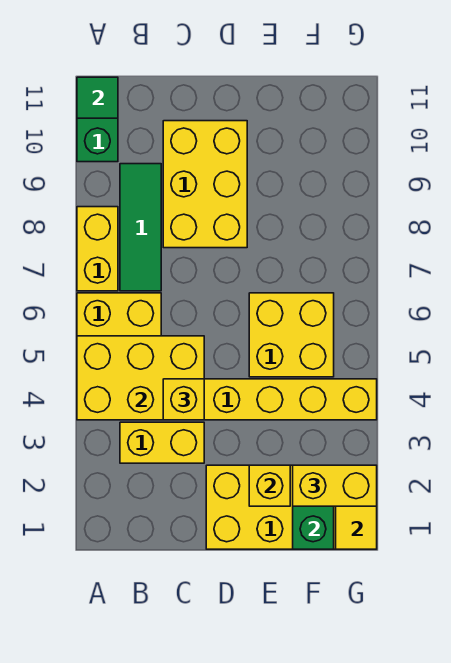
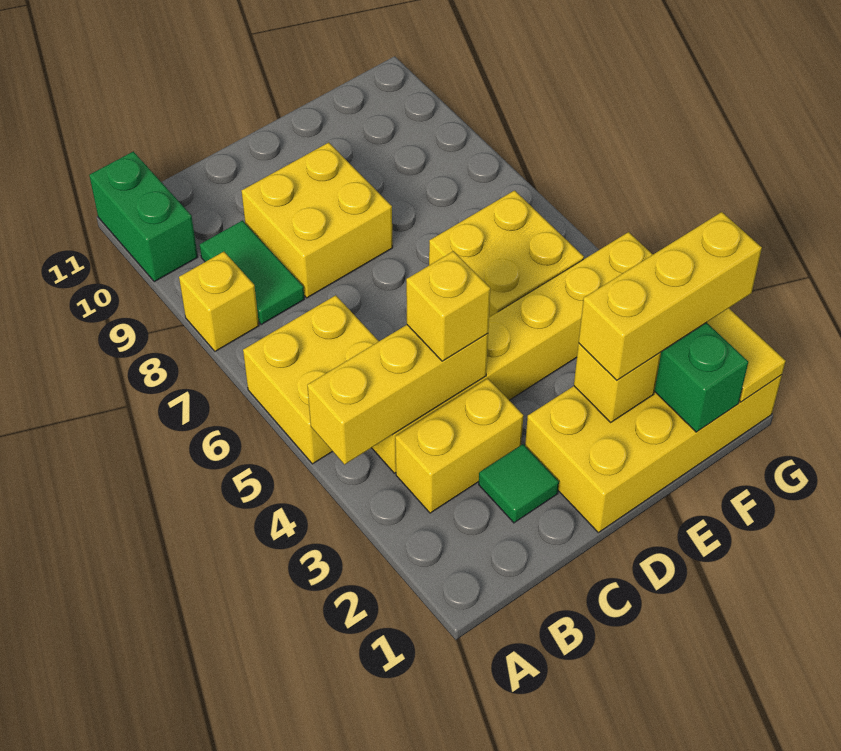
yellow 2x3 brick [77,336,204,420] -> yellow 1x3 brick [307,325,488,465]
yellow 1x2 brick [77,207,118,291] -> yellow 1x1 brick [179,252,259,351]
green 1x1 tile [77,77,118,118] -> green 1x1 tile moved to [479,444,559,523]
green 1x3 tile [120,164,161,291] -> green 1x2 tile [200,221,304,324]
yellow 2x3 brick [163,121,247,248] -> yellow 2x2 brick [242,142,393,298]
yellow 1x2 brick [293,465,377,506] -> yellow 1x3 brick [579,212,762,380]

